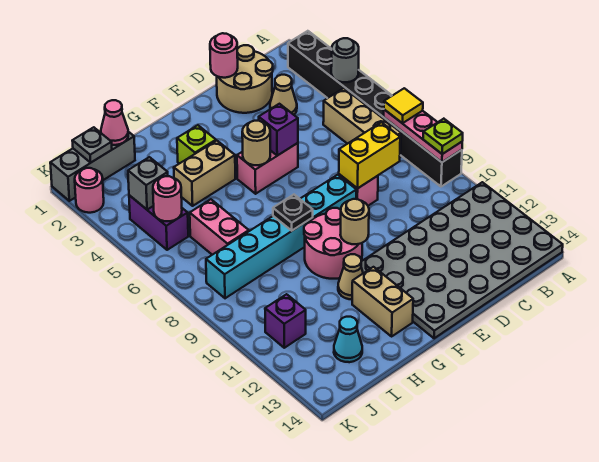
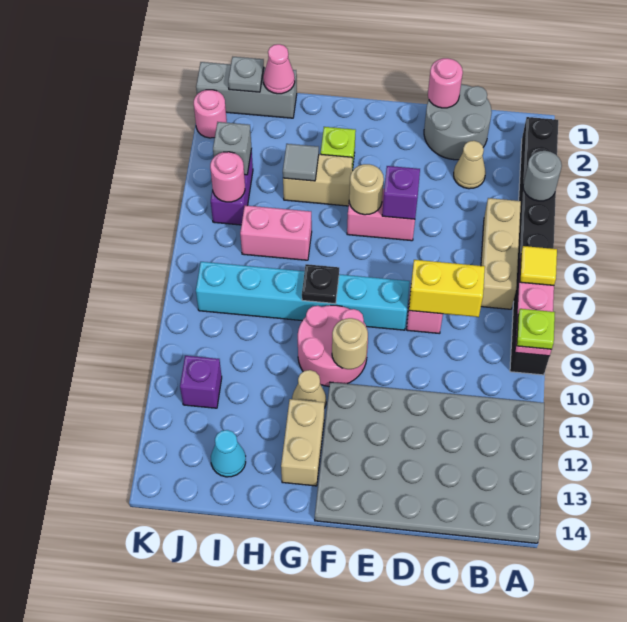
tan 2x2 round brick [217,45,273,113] -> grey 2x2 round brick [424,84,492,160]
none -> grey 1x1 tile [283,144,319,181]
pink 1x2 brick [190,199,249,255] -> pink 1x2 brick turned to [240,205,312,260]

